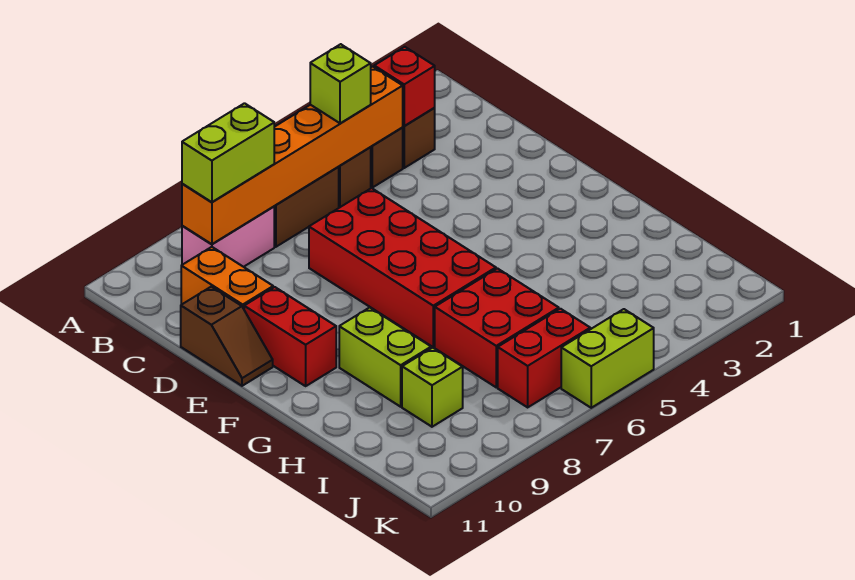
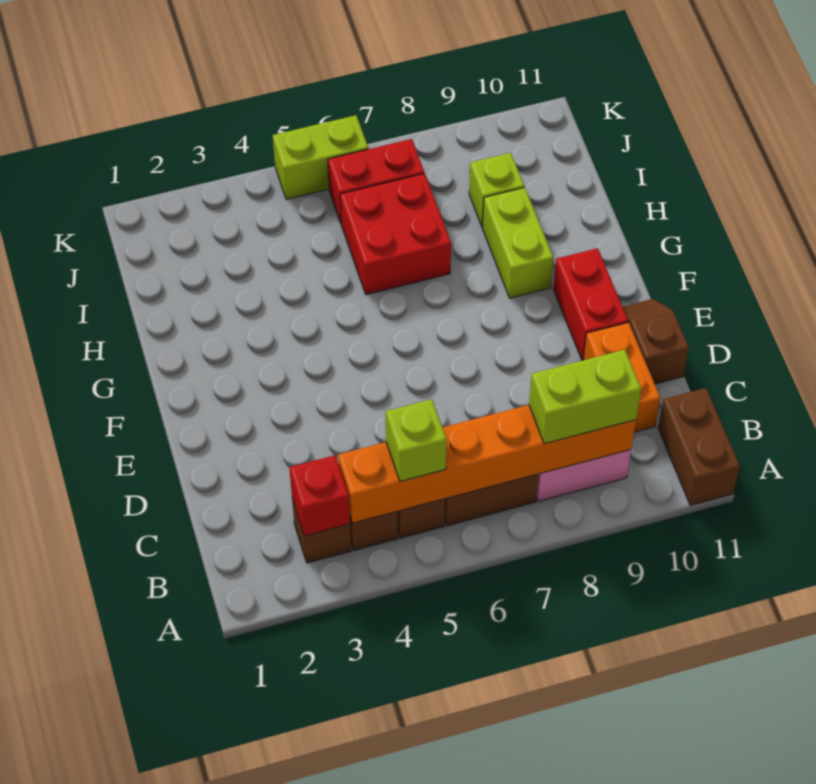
none -> brown 1x2 brick [658,388,740,505]
red 2x4 brick [309,188,496,347] -> none

